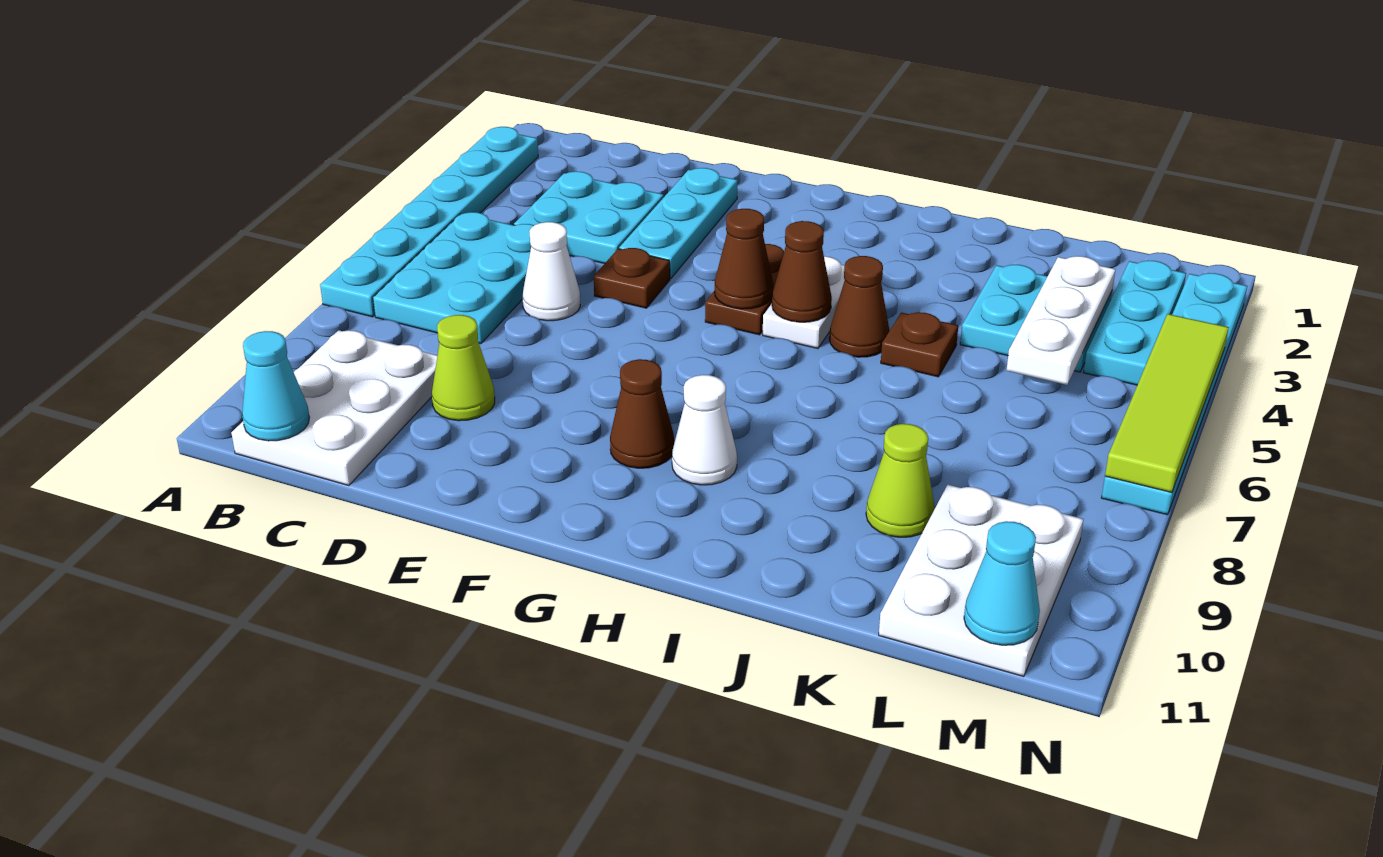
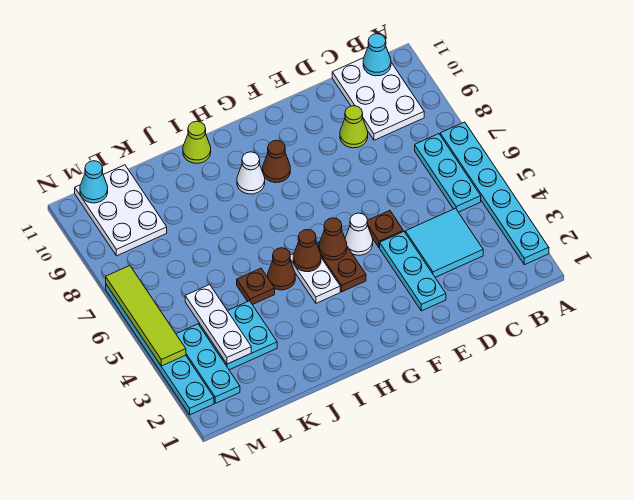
cyan 2x3 plate [373,212,534,344] -> cyan 1x3 plate [415,134,481,212]
cyan 2x2 plate [514,171,664,264] -> cyan 2x2 tile [405,208,483,277]
white 1x1 cone [523,222,580,321] -> white 1x1 cone moved to [345,213,373,255]
lime 1x1 cone [866,424,935,537] -> lime 1x1 cone moved to [183,121,211,163]

